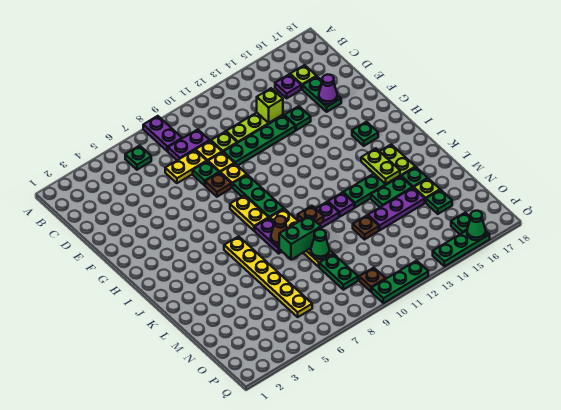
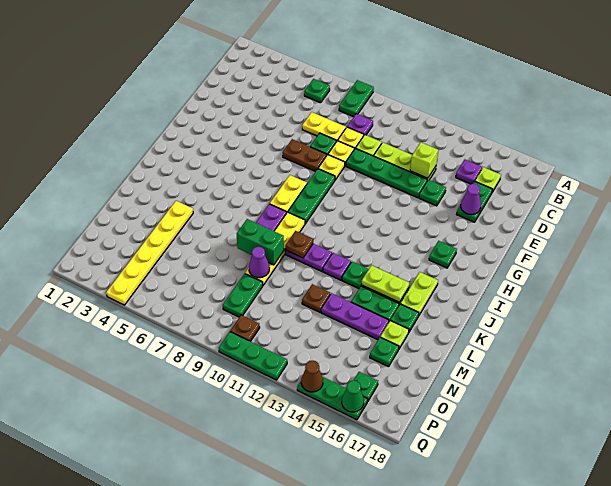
purple 1x2 plate [143,116,182,151] -> green 1x2 plate [339,80,374,117]
purple 1x2 plate [168,129,210,160] -> purple 1x1 plate [347,114,373,135]
brown 1x1 plate [205,173,231,197] -> brown 1x2 plate [283,139,327,172]
yellow 1x6 plate [224,236,312,317] -> yellow 1x6 plate moved to [106,201,193,305]
lime 1x2 plate [361,148,400,184] -> lime 1x2 plate turned to [361,265,409,303]
brown 1x1 cone [271,216,287,246] -> brown 1x1 cone moved to [301,361,323,392]
green 1x1 cone [311,230,329,259] -> purple 1x1 cone [249,247,269,278]

